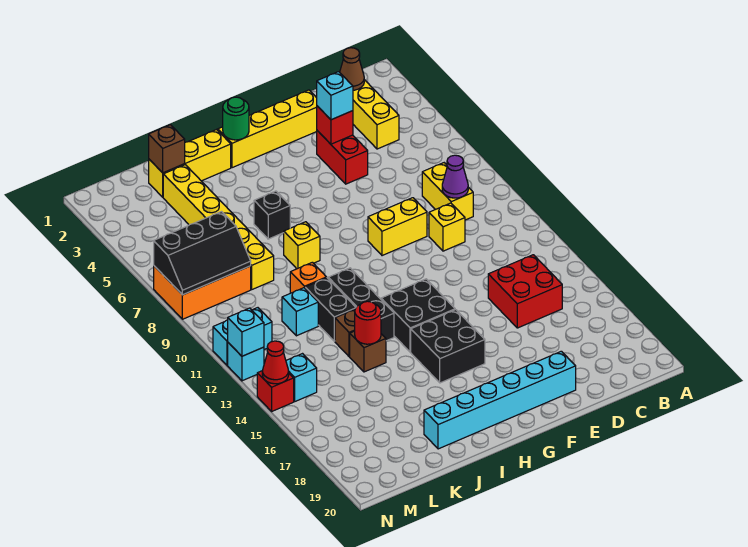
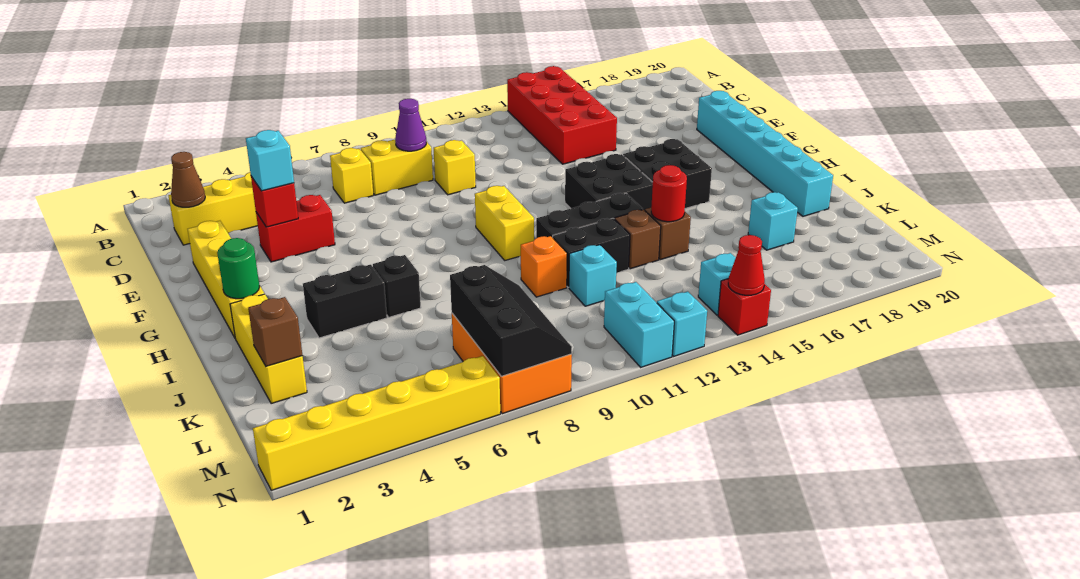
red 2x2 brick [488,255,562,328] -> red 2x4 brick [507,66,617,164]
yellow 1x2 brick [368,198,427,256] -> yellow 1x2 brick moved to [475,186,534,260]
none -> black 1x2 brick [303,265,387,338]
yellow 1x1 brick [284,222,320,269] -> yellow 1x1 brick moved to [330,148,373,203]
yellow 1x6 brick [163,165,274,289] -> yellow 1x6 brick moved to [253,356,500,490]
cyan 1x1 brick [228,308,264,356] -> cyan 1x1 brick moved to [748,192,798,250]

